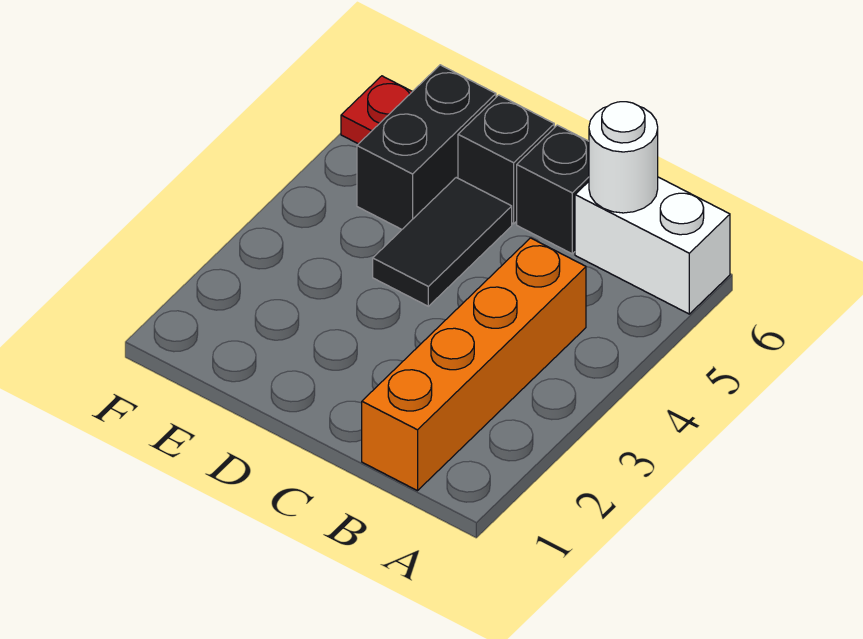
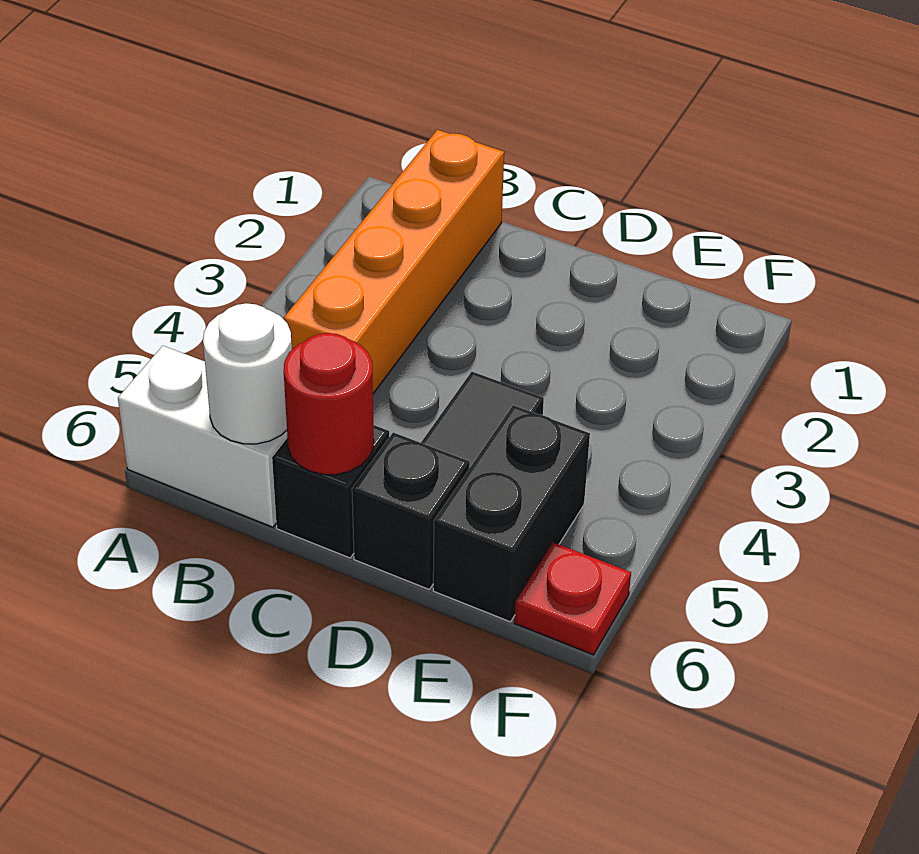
none -> red 1x1 round brick [284,333,374,475]

